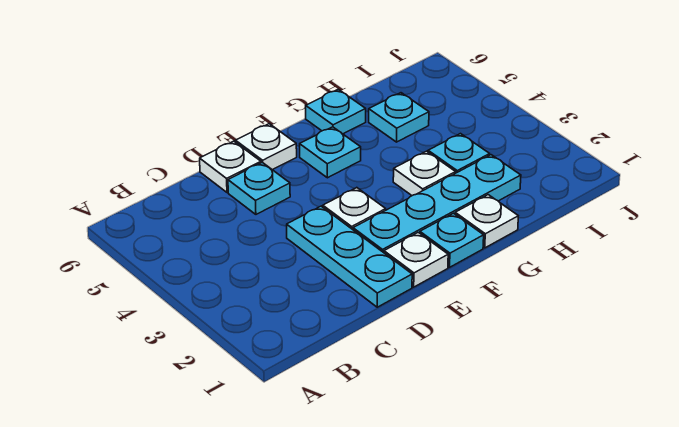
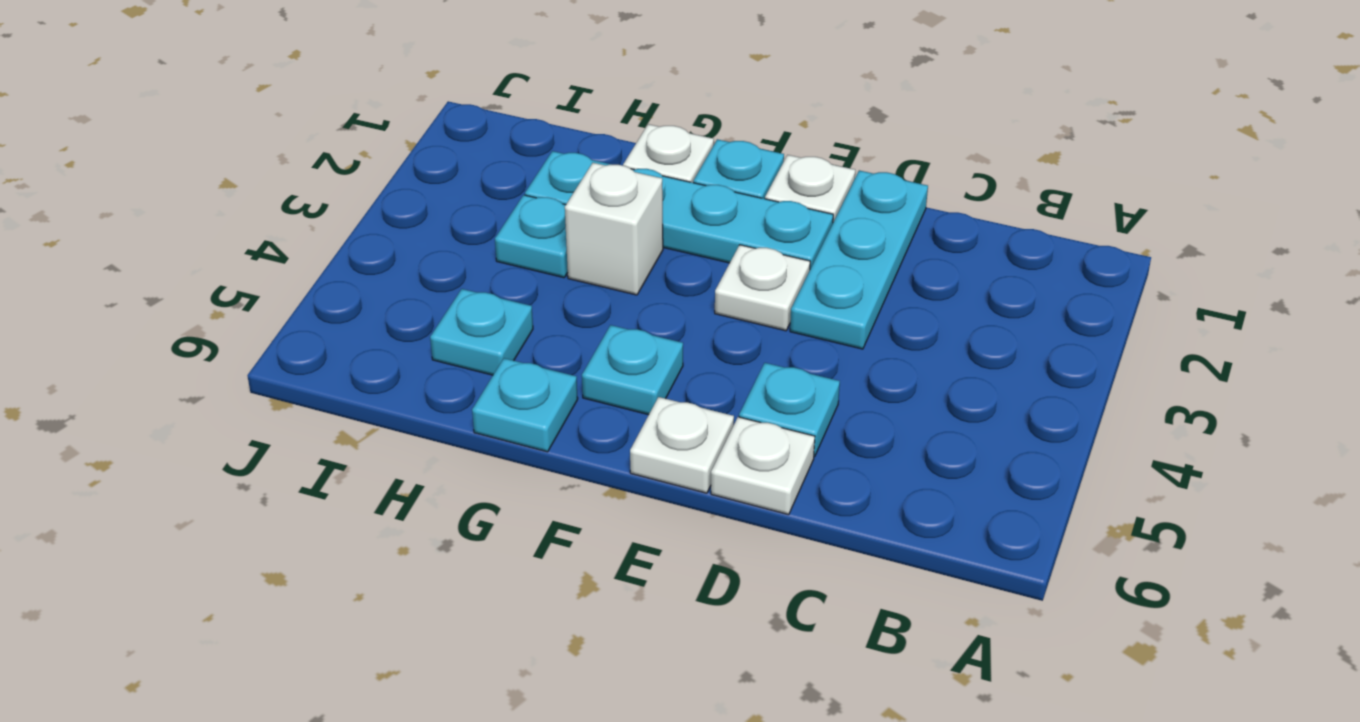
white 1x1 plate [393,151,456,196] -> white 1x1 brick [565,163,663,295]

